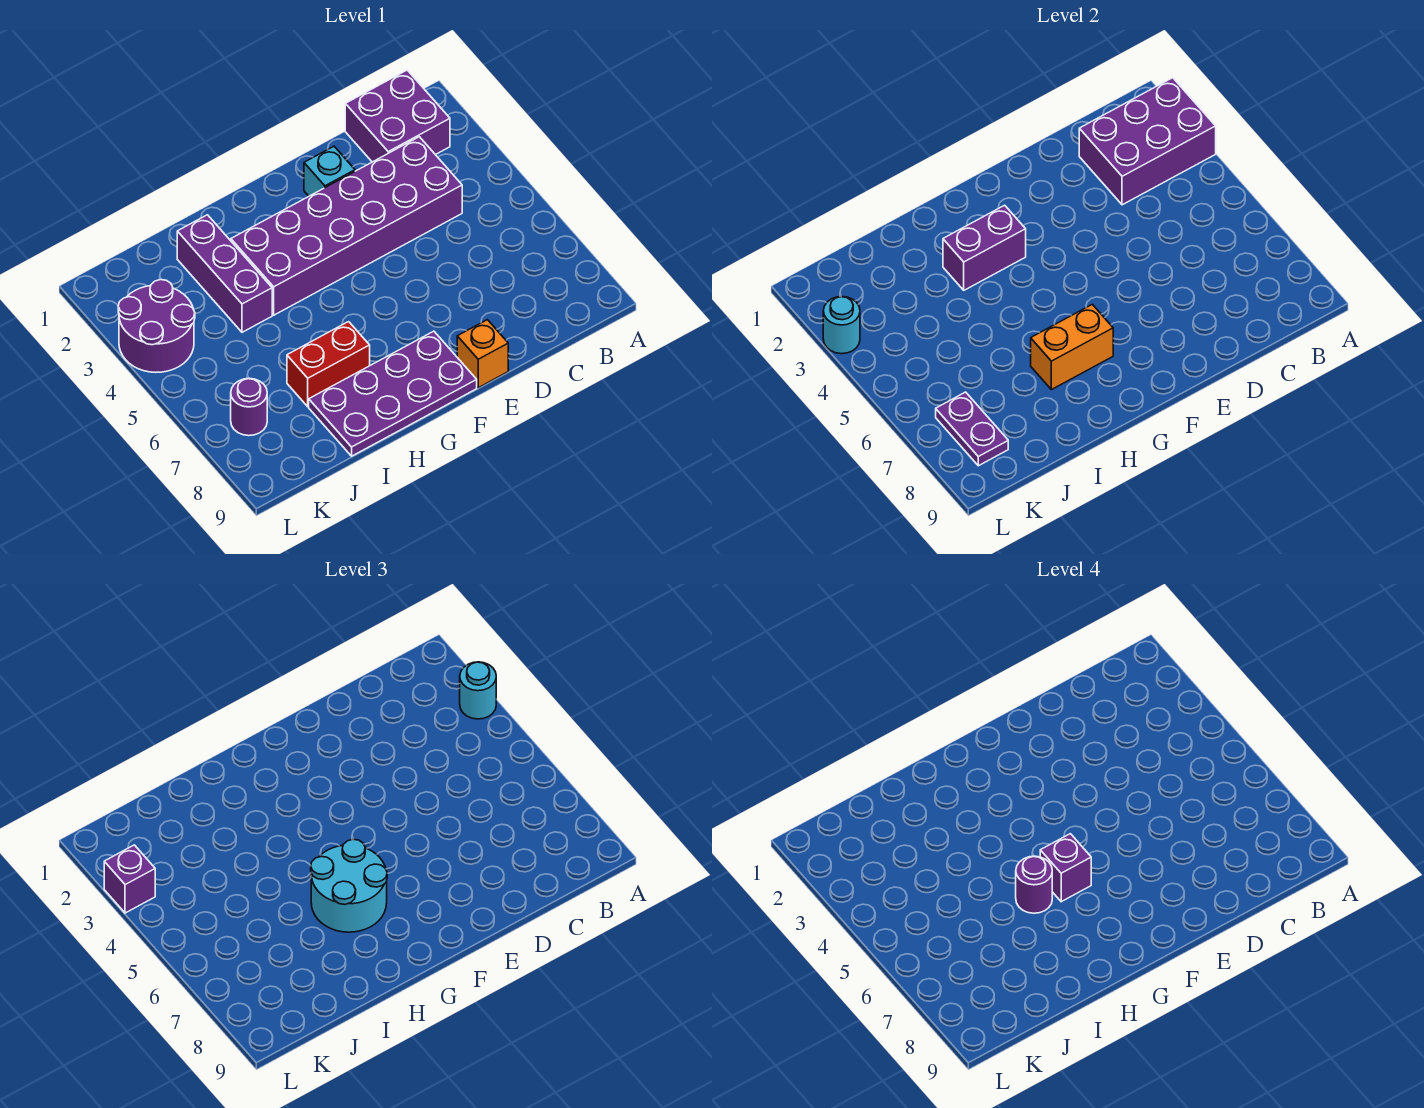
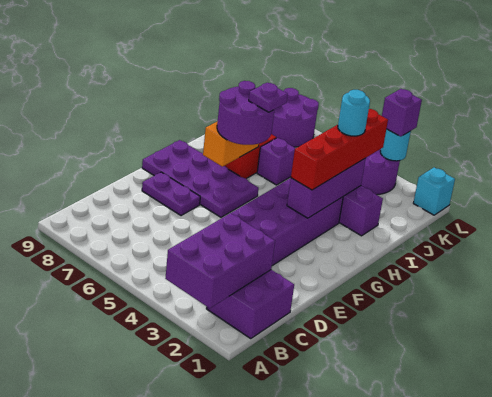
cyan 1x1 round brick [460,662,496,719] -> cyan 1x1 round brick moved to [338,90,370,136]
cyan 1x1 brick [304,146,355,196] -> cyan 1x1 brick moved to [413,167,455,215]
orange 1x1 brick [457,320,508,388] -> none
purple 2x4 plate [309,331,477,456] -> purple 2x4 plate turned to [142,140,259,217]
purple 1x2 brick [943,205,1026,290] -> purple 1x3 brick [287,158,366,218]
none -> red 1x4 brick [291,109,388,190]
cyan 2x2 round brick [311,839,387,932] -> purple 2x2 round brick [217,81,274,145]
purple 1x1 brick [1040,834,1091,902] -> purple 1x1 brick moved to [257,138,296,185]
purple 1x1 round brick [1016,856,1052,913] -> purple 1x1 plate [249,83,288,112]
purple 1x1 round brick [231,378,267,436] -> purple 2x2 round brick [271,88,319,147]
purple 1x2 plate [936,392,1008,466] -> purple 1x2 plate moved to [142,172,200,216]

